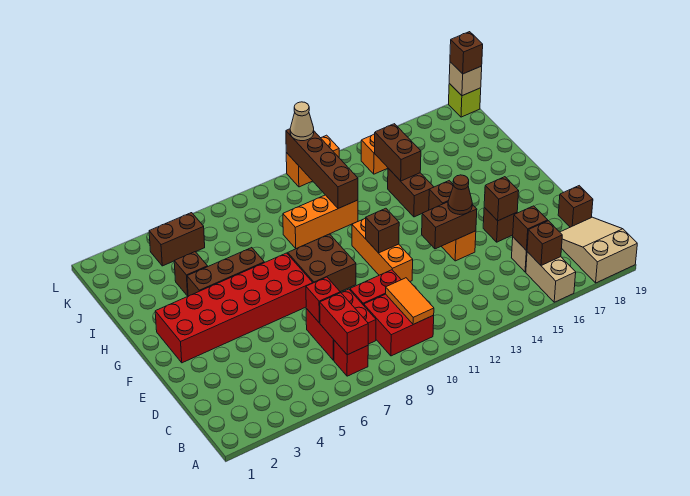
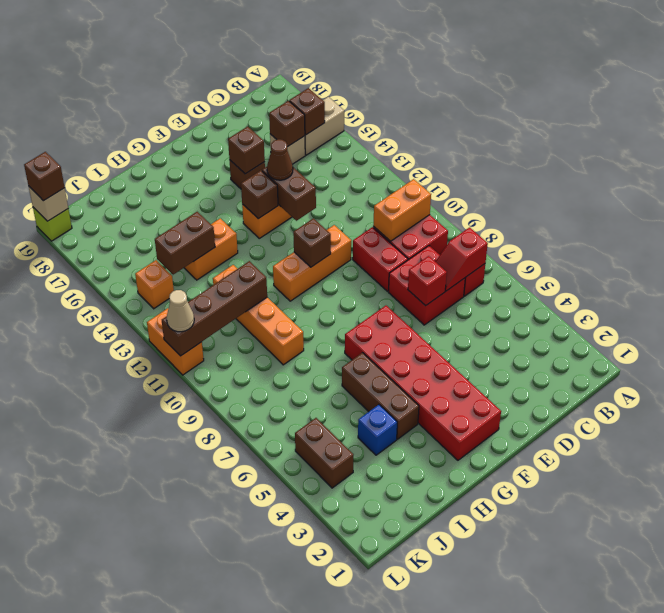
tan 2x3 slope [560,217,637,283] -> none
red 1x2 brick [320,293,368,355] -> red 1x2 slope [436,228,488,291]
orange 1x2 tile [386,278,434,324] -> orange 1x2 brick [373,179,431,241]
brown 1x1 brick [558,186,593,227] -> none
brown 2x2 brick [287,234,356,292] -> none
brown 1x2 brick [388,168,433,217] -> orange 1x2 brick [184,218,238,280]
brown 1x1 brick [174,252,208,296] -> blue 1x1 brick [358,405,397,455]
orange 1x3 brick [283,195,358,249] -> orange 1x4 brick [213,265,304,365]

